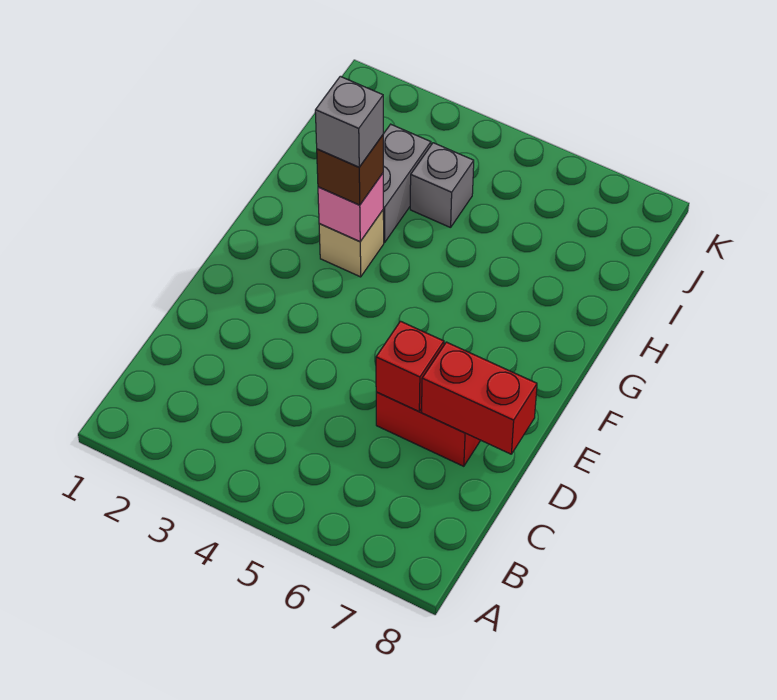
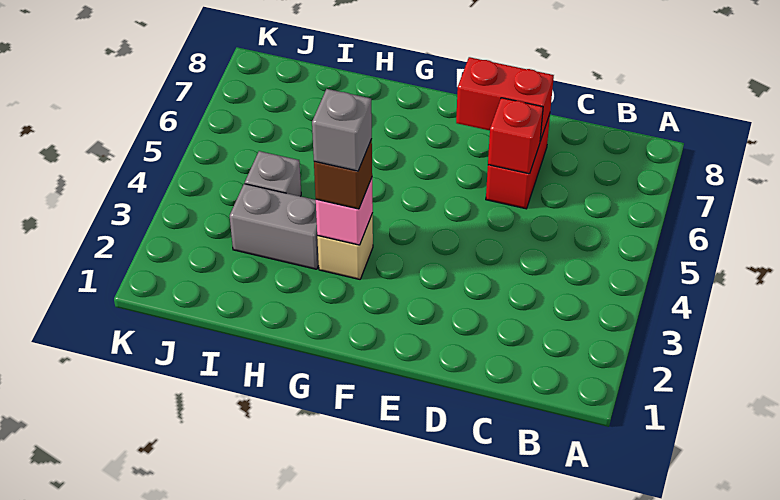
red 1x2 brick [422,342,537,454] -> red 1x2 brick turned to [456,57,554,141]

